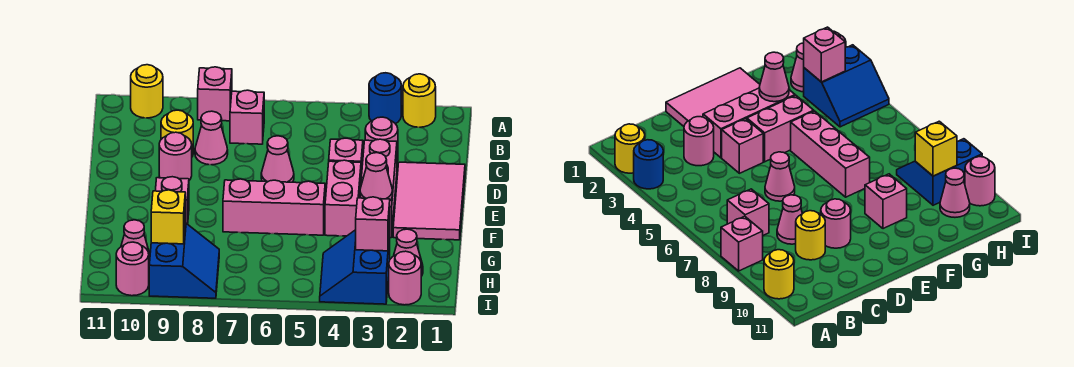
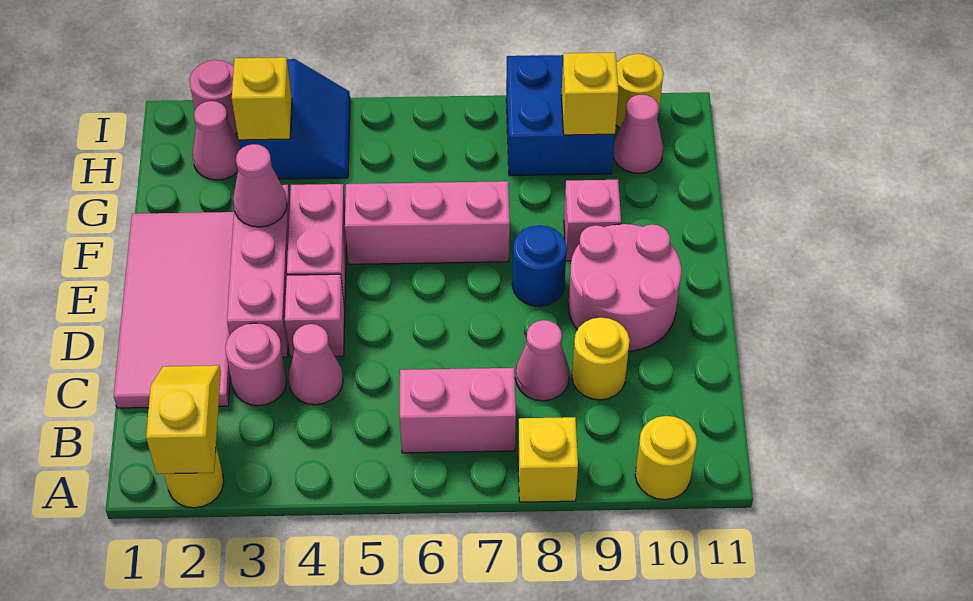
none -> yellow 1x2 slope [146,365,221,474]
blue 1x1 round brick [369,73,401,124] -> blue 1x1 round brick moved to [512,225,567,306]
pink 1x1 brick [198,67,232,121] -> yellow 1x1 brick [518,417,578,502]
pink 1x1 brick [230,90,264,144] -> pink 1x2 brick [400,368,516,453]
pink 2x3 tile [393,162,465,240] -> pink 2x4 tile [114,212,234,408]
pink 1x1 cone [261,136,294,182] -> pink 1x1 cone moved to [288,324,343,405]
pink 1x1 round brick [159,132,192,180] -> pink 2x2 round brick [568,224,681,351]
pink 1x1 brick [356,197,390,251] -> yellow 1x1 brick [232,57,292,140]
blue 2x2 slope [149,223,219,298] -> blue 2x2 brick [506,55,615,176]
pink 1x1 round brick [116,242,149,296] -> yellow 1x1 round brick [616,54,663,128]

